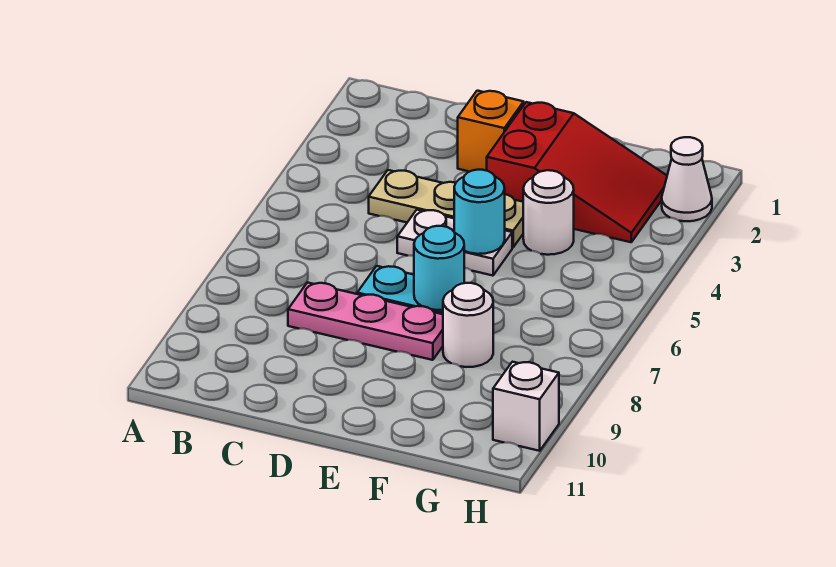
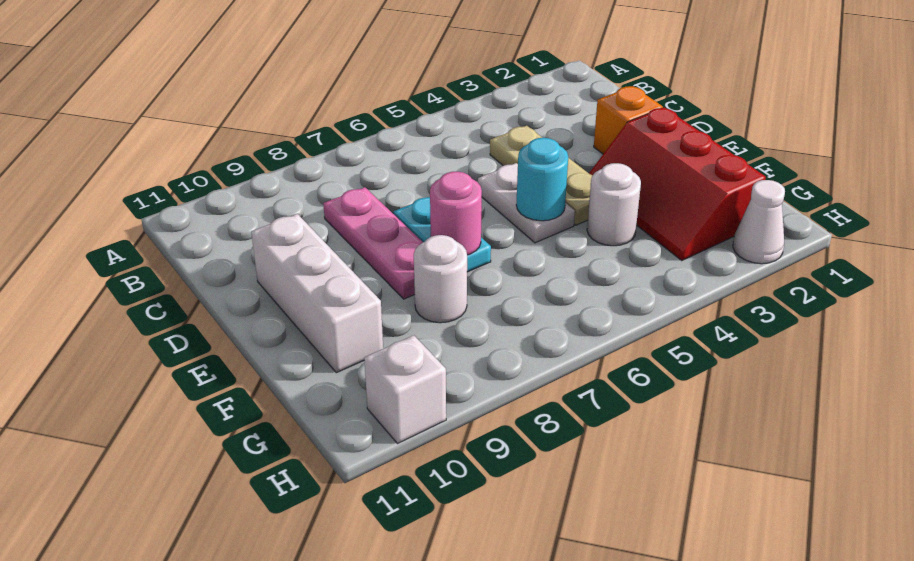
none -> white 1x3 brick [251,214,383,373]
red 2x3 slope [487,102,667,242] -> red 2x3 slope turned to [589,107,766,260]
cyan 1x1 round brick [414,226,464,310] -> pink 1x1 round brick [430,172,482,255]

